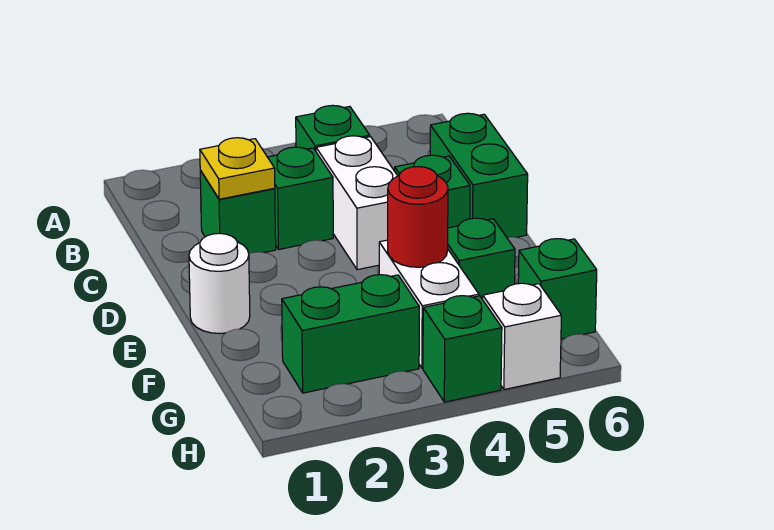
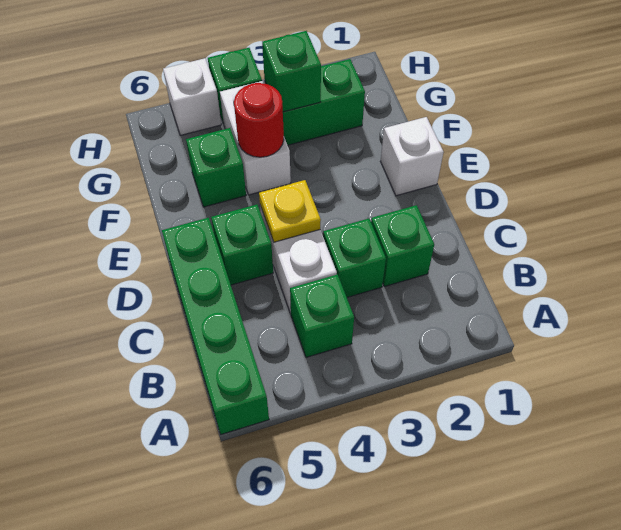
yellow 1x1 plate [200,138,275,199] -> yellow 1x1 plate moved to [259,180,321,242]
green 1x2 brick [430,113,528,237] -> green 1x4 brick [162,218,269,434]
white 1x1 round brick [189,233,250,334] -> white 1x1 brick [381,117,444,196]
green 1x1 brick [518,239,597,339] -> green 1x1 brick moved to [262,31,321,112]

